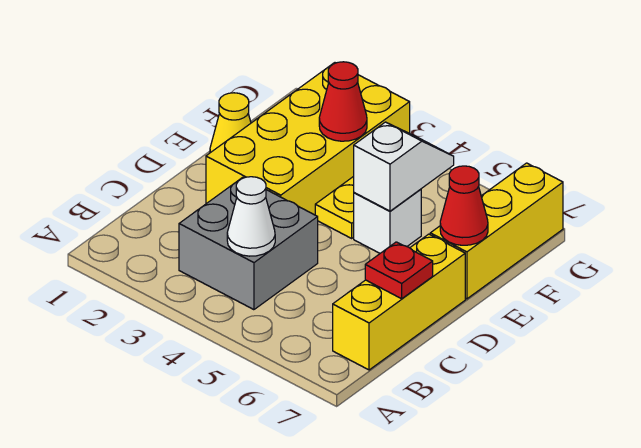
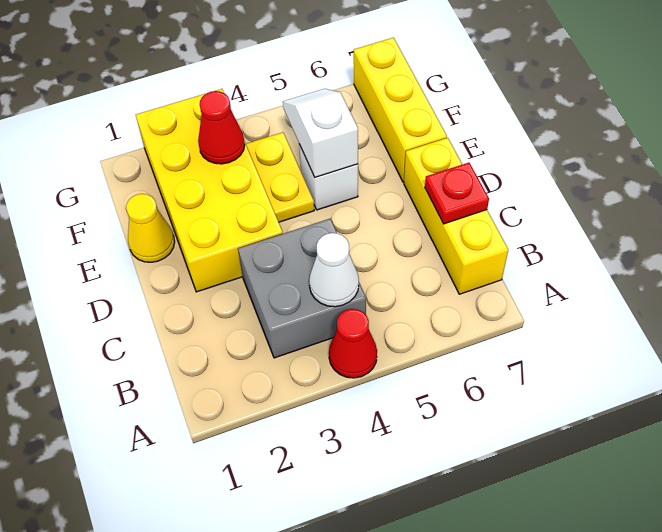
red 1x1 cone [440,166,488,245] -> red 1x1 cone moved to [329,309,377,378]

